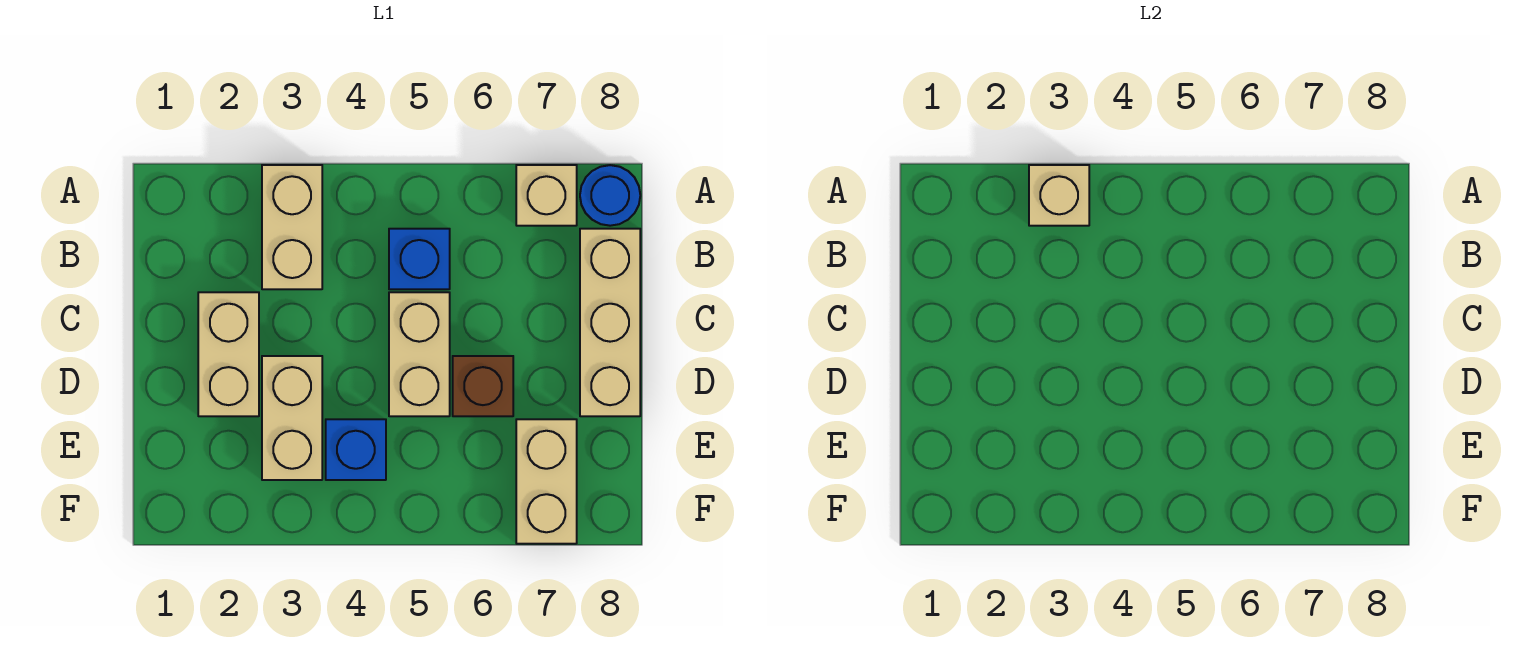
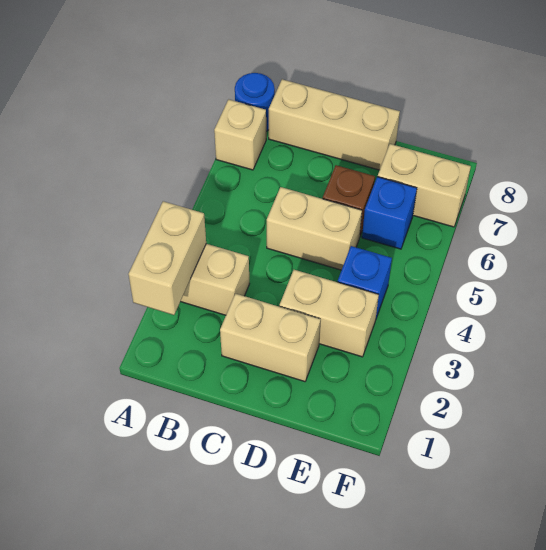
tan 1x1 brick [1029,165,1089,226] -> tan 1x2 brick [129,201,206,315]
blue 1x1 brick [389,229,450,289] -> blue 1x1 brick moved to [362,177,417,249]

